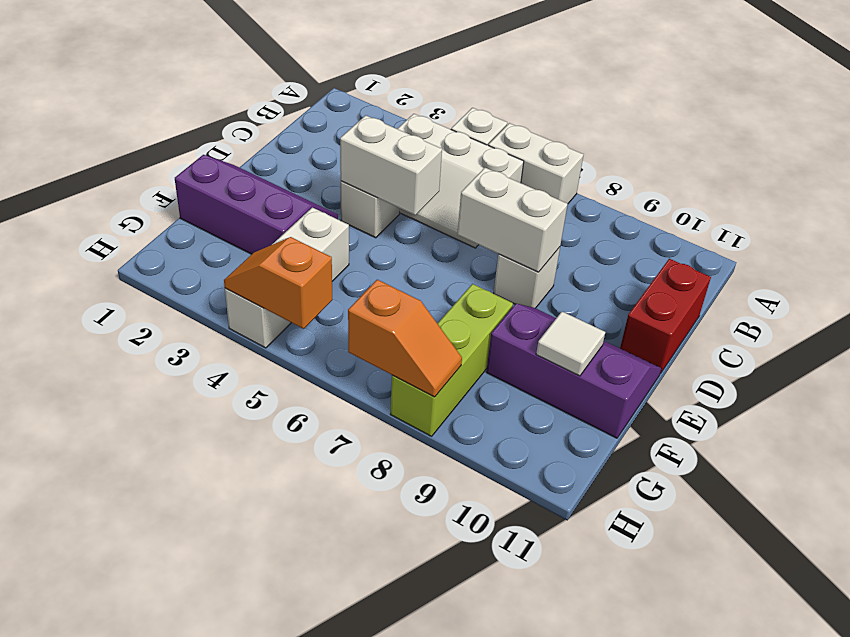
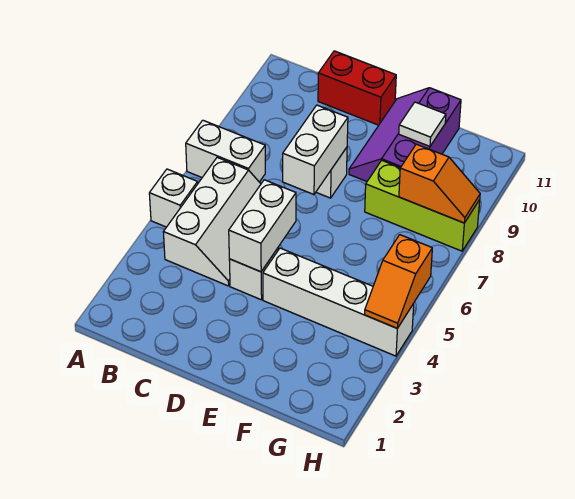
white 1x2 brick [488,123,583,204] -> white 1x2 brick turned to [186,120,265,182]
purple 2x3 slope [175,155,338,254] -> none
white 1x3 brick [225,207,349,348] -> white 1x4 brick [263,248,414,356]
orange 1x2 slope [348,280,462,397] -> orange 1x2 slope turned to [399,144,480,223]

